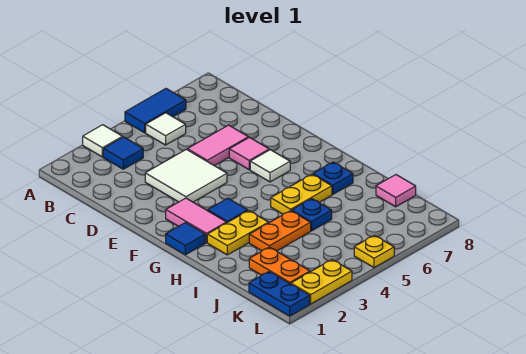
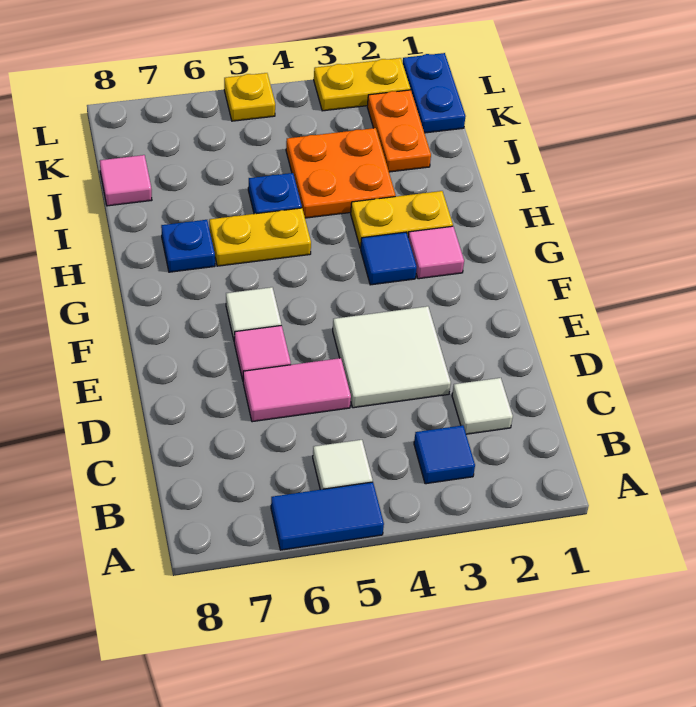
white 1x1 tile [83,125,122,157] -> white 1x1 tile moved to [452,378,513,434]
pink 1x2 tile [166,198,227,243] -> pink 1x1 tile [408,226,464,279]
blue 1x1 tile [166,223,205,255] -> none
orange 1x2 plate [249,211,311,251] -> orange 2x2 plate [286,128,396,218]

